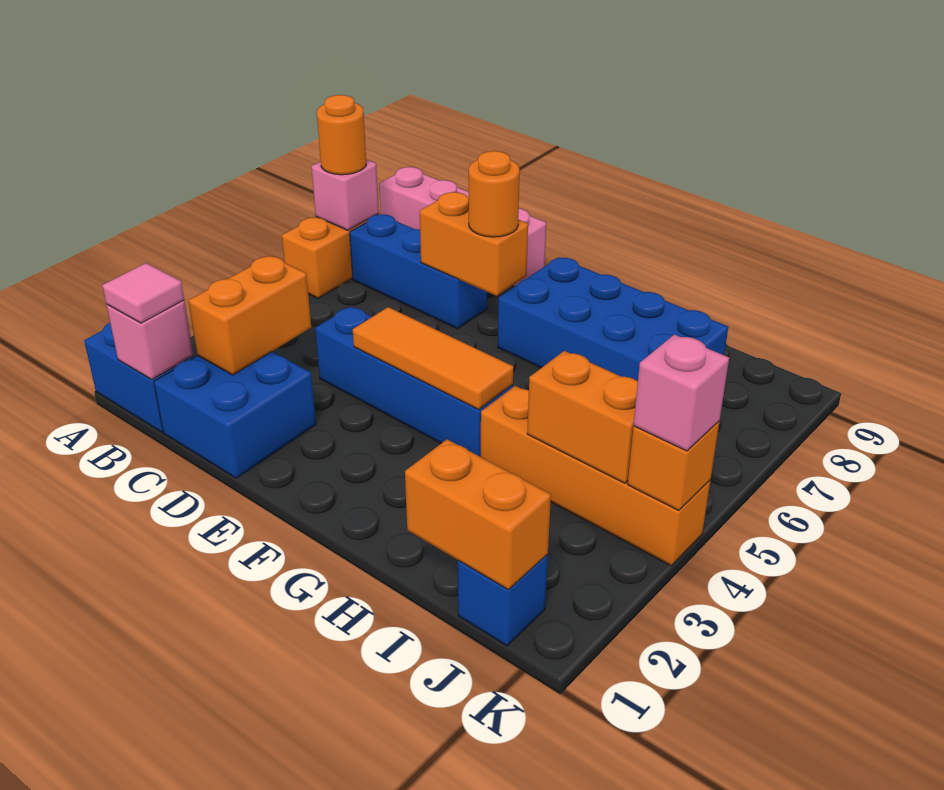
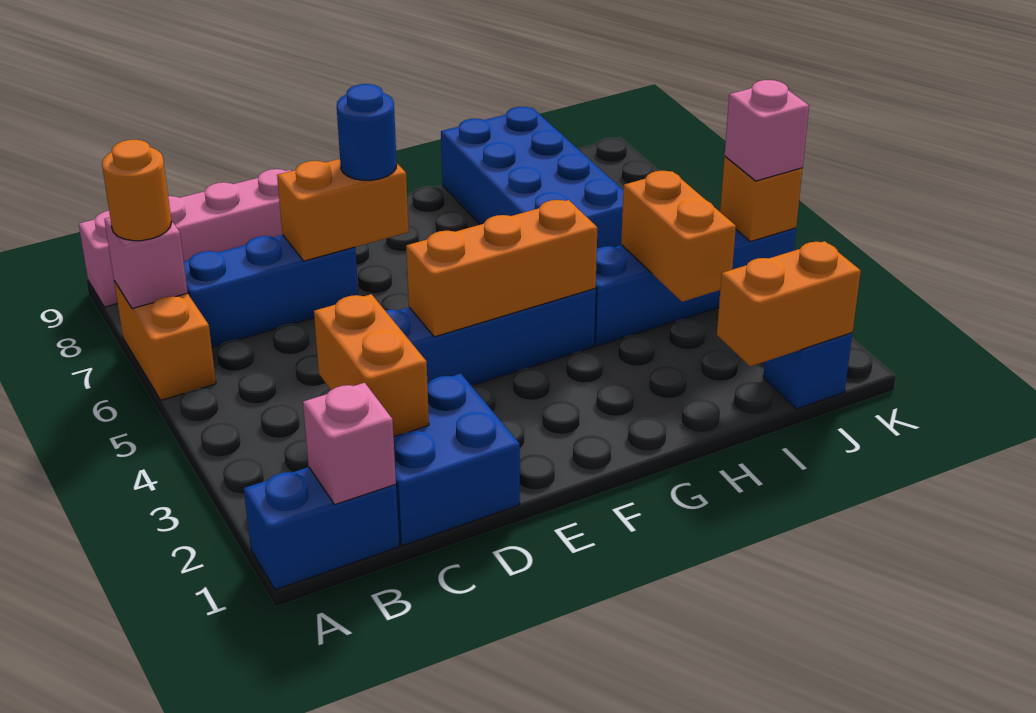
pink 1x1 tile [102,263,184,323] -> none
orange 1x3 tile [353,307,513,409] -> orange 1x3 brick [406,200,597,337]
orange 1x1 round brick [469,151,520,237] -> blue 1x1 round brick [337,84,397,180]
blue 2x4 brick [498,257,728,381] -> blue 2x4 brick turned to [441,107,623,248]
orange 1x4 brick [481,386,711,566] -> blue 1x4 brick [594,228,796,346]
orange 1x2 brick [527,351,638,483] -> orange 1x2 brick turned to [621,171,736,302]

